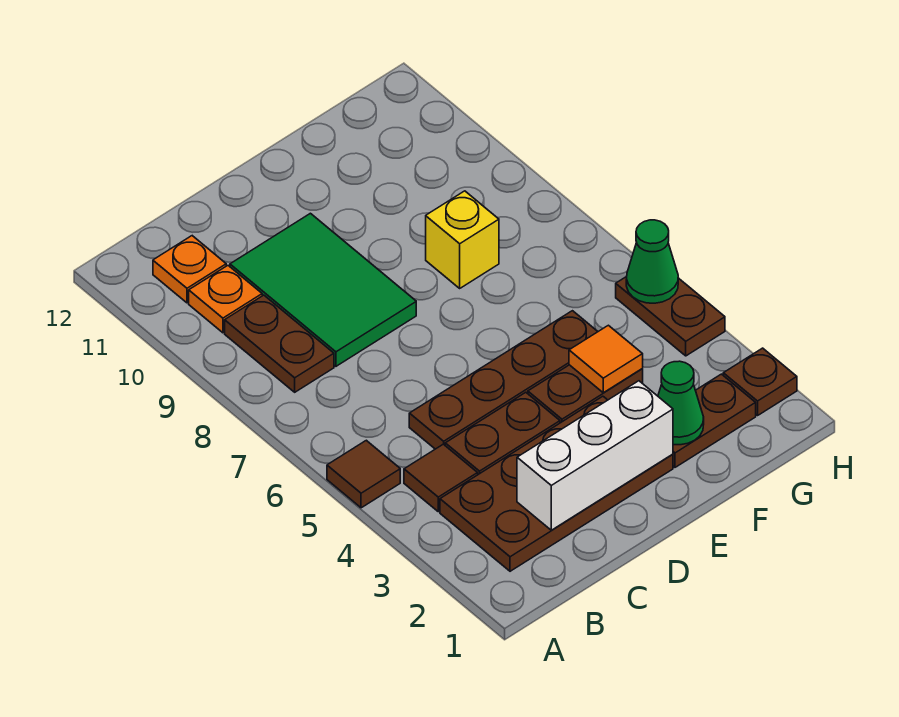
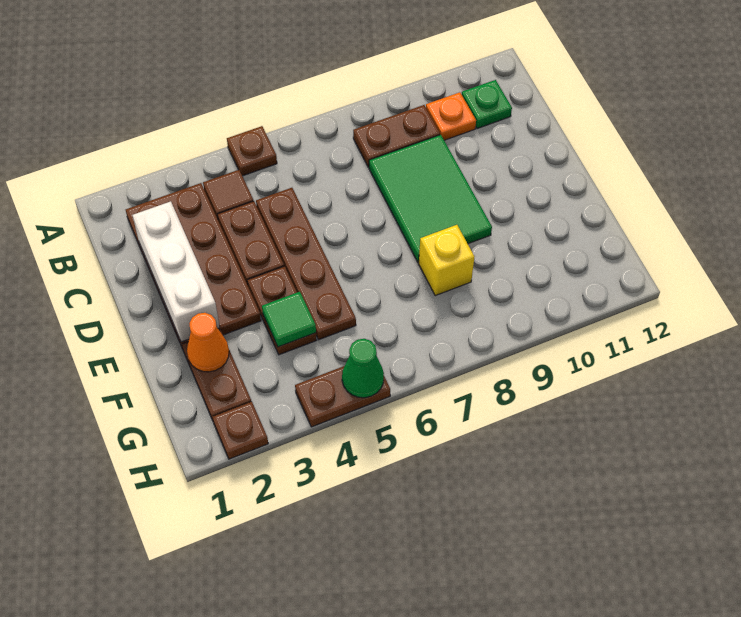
brown 1x1 tile [327,440,400,508] -> brown 1x1 plate [227,126,277,176]
orange 1x1 plate [153,236,226,303] -> green 1x1 plate [462,80,512,129]
green 2x3 tile [230,213,416,366] -> green 2x3 tile turned to [369,135,492,262]
green 1x1 cone [658,361,704,445] -> orange 1x1 cone [187,313,229,372]
orange 1x1 tile [569,325,643,393] -> green 1x1 tile [262,292,316,347]

